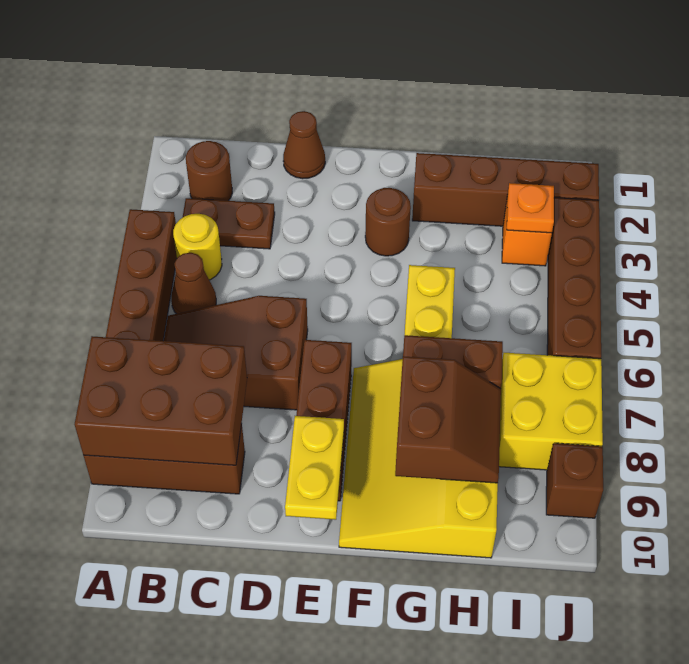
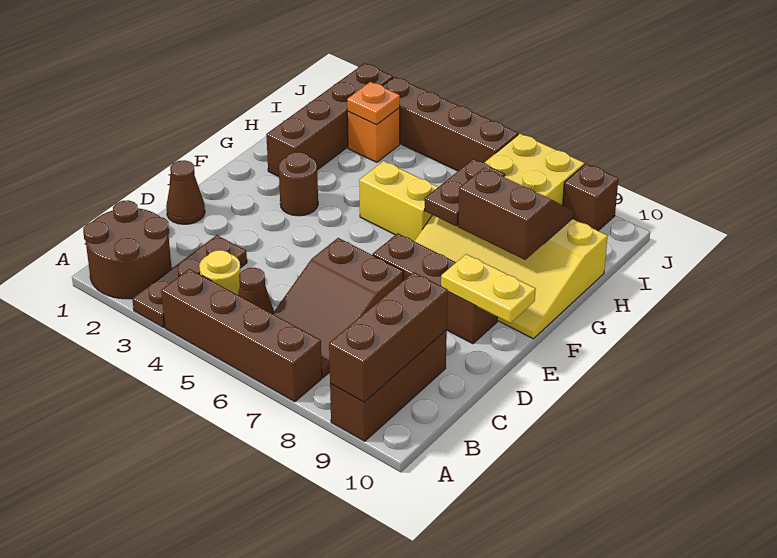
brown 2x3 brick [75,336,247,465] -> brown 1x3 brick [329,272,448,402]
brown 1x1 round brick [186,141,232,201] -> brown 2x2 round brick [83,200,172,299]
brown 1x2 plate [183,198,275,249] -> brown 1x3 plate [132,235,247,327]

